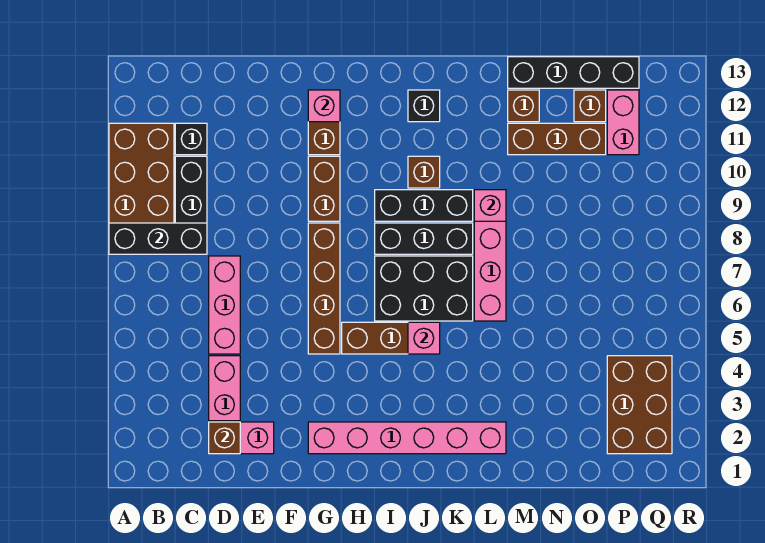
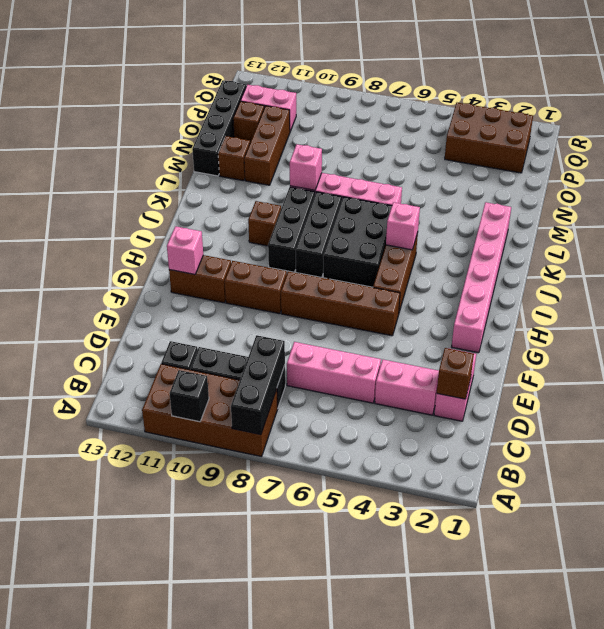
black 1x1 brick [408,90,440,122] -> black 1x1 brick moved to [169,370,209,422]

